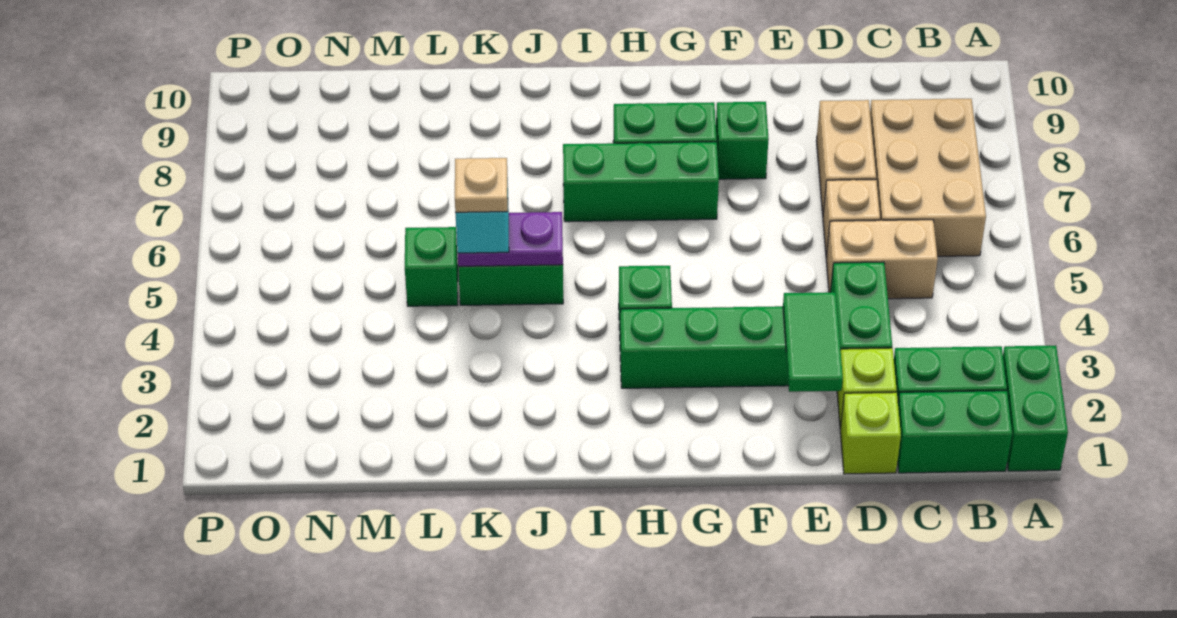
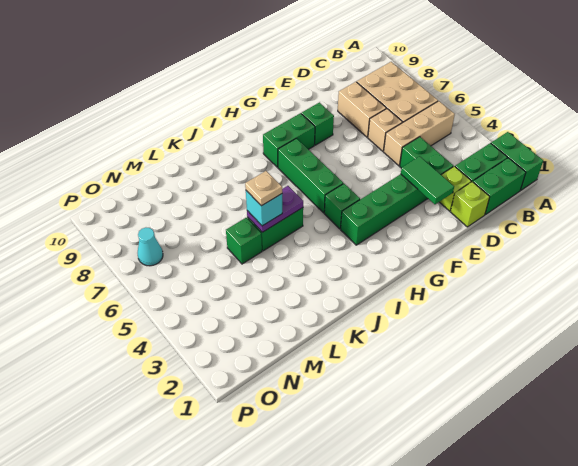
tan 1x2 brick [826,220,938,299] -> tan 1x3 brick [384,101,455,166]
green 1x3 brick [563,142,719,222] -> green 1x3 brick turned to [278,138,343,213]
none -> cyan 1x1 cone [138,228,163,266]

